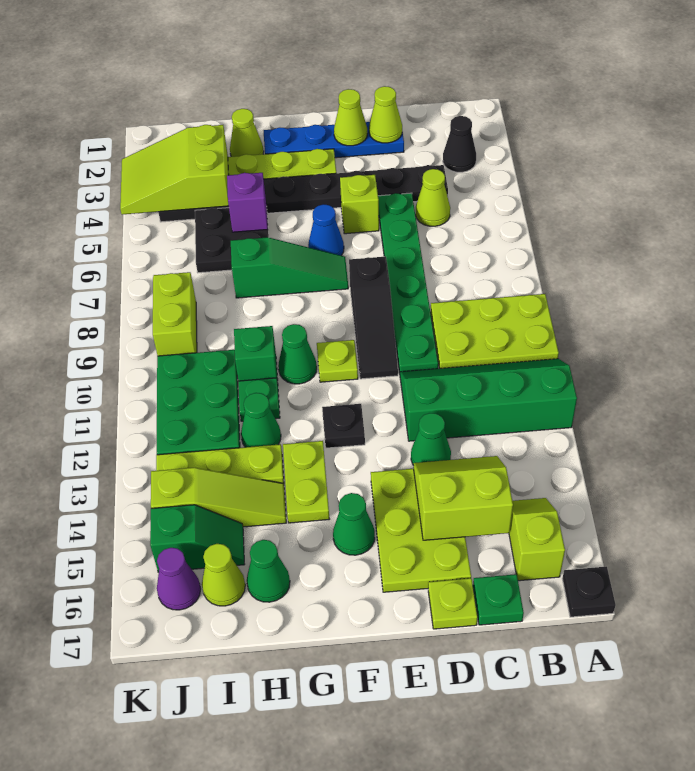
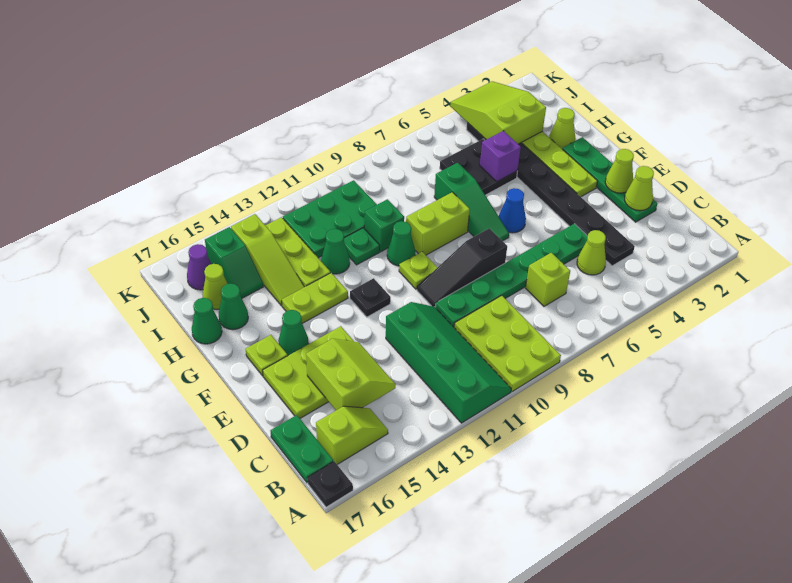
black 1x1 cone [443,116,476,172] -> none
green 1x1 plate [473,574,524,625] -> green 1x2 plate [271,415,333,483]
blue 1x4 plate [264,122,404,158] -> green 1x4 plate [562,137,657,222]
green 1x1 cone [411,413,451,465] -> green 1x1 cone moved to [192,298,222,344]
lime 1x1 plate [428,578,478,629] -> lime 1x1 plate moved to [246,335,288,376]
lime 1x1 brick [340,175,379,234] -> lime 1x1 brick moved to [526,253,570,306]
lime 1x2 brick [153,272,197,356] -> lime 1x2 brick moved to [406,192,470,255]

